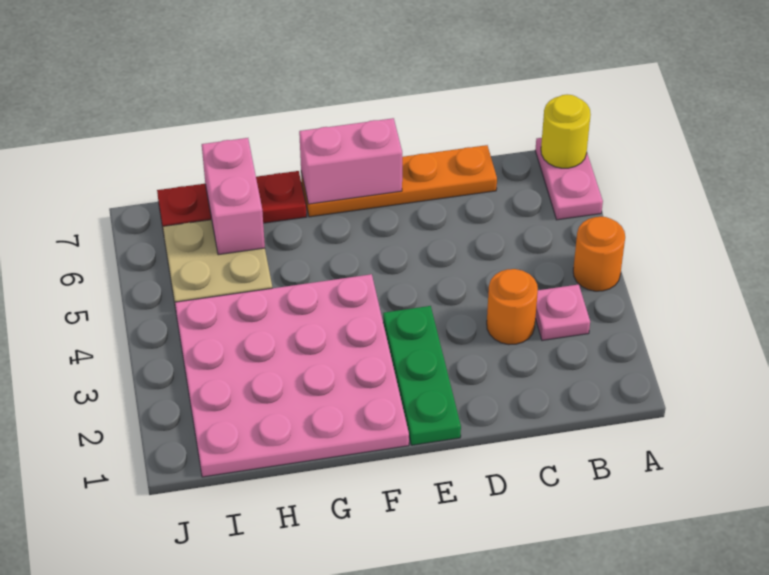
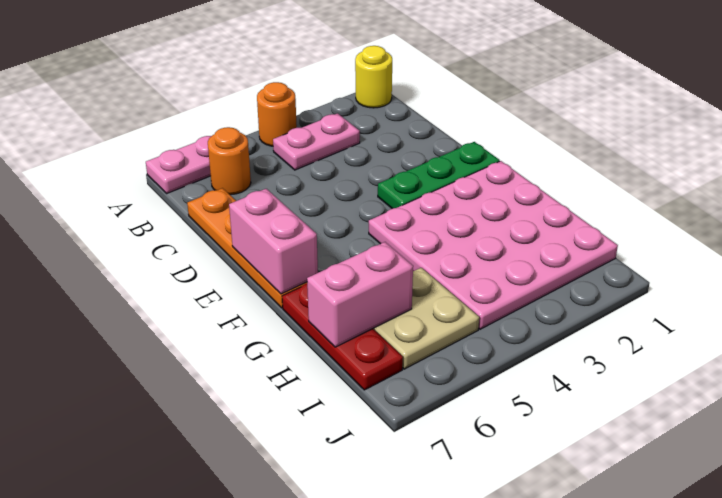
yellow 1x1 round brick [541,94,591,168] -> yellow 1x1 round brick moved to [355,46,392,108]
pink 1x1 plate [535,284,590,340] -> pink 1x2 plate [273,114,360,170]
orange 1x1 round brick [487,269,538,345] -> orange 1x1 round brick moved to [208,127,251,195]

